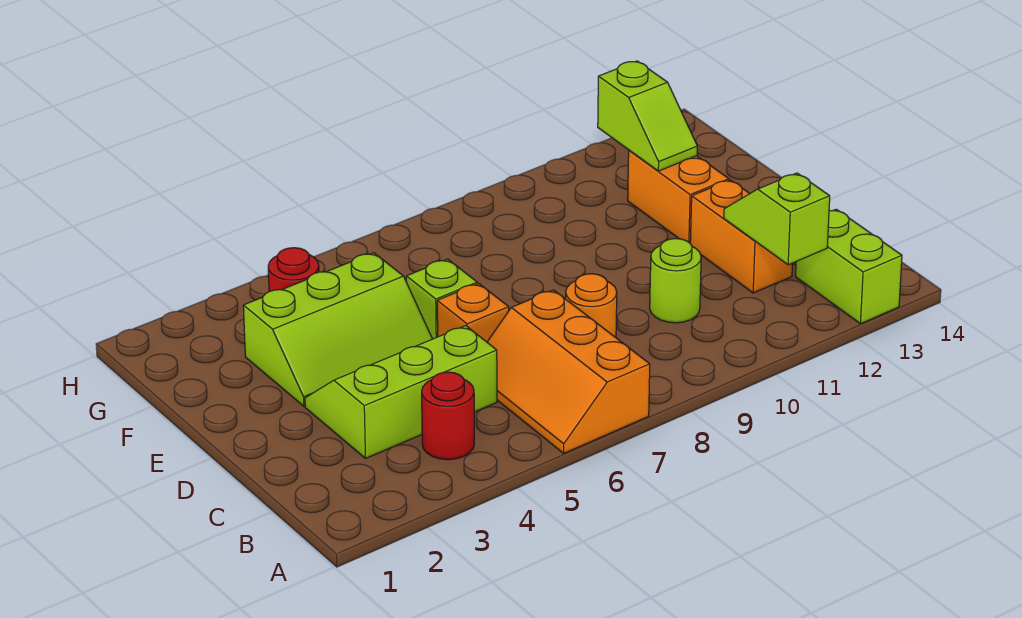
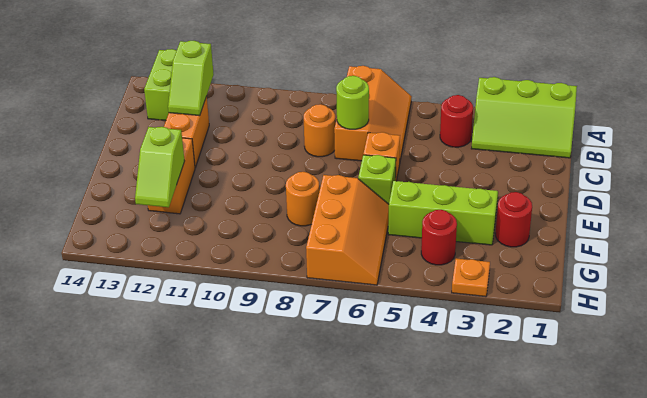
lime 2x3 slope [305,326,497,458] -> lime 2x3 slope moved to [471,77,577,158]
lime 1x1 round brick [650,239,701,323] -> lime 1x1 round brick moved to [336,76,369,129]
none -> red 1x1 round brick [496,192,532,247]
none -> orange 2x3 slope [306,175,389,285]
none -> orange 1x1 round brick [285,172,319,226]
lime 1x2 slope [598,61,697,171] -> lime 1x2 slope turned to [135,127,184,207]
none -> orange 1x1 plate [452,258,490,297]

